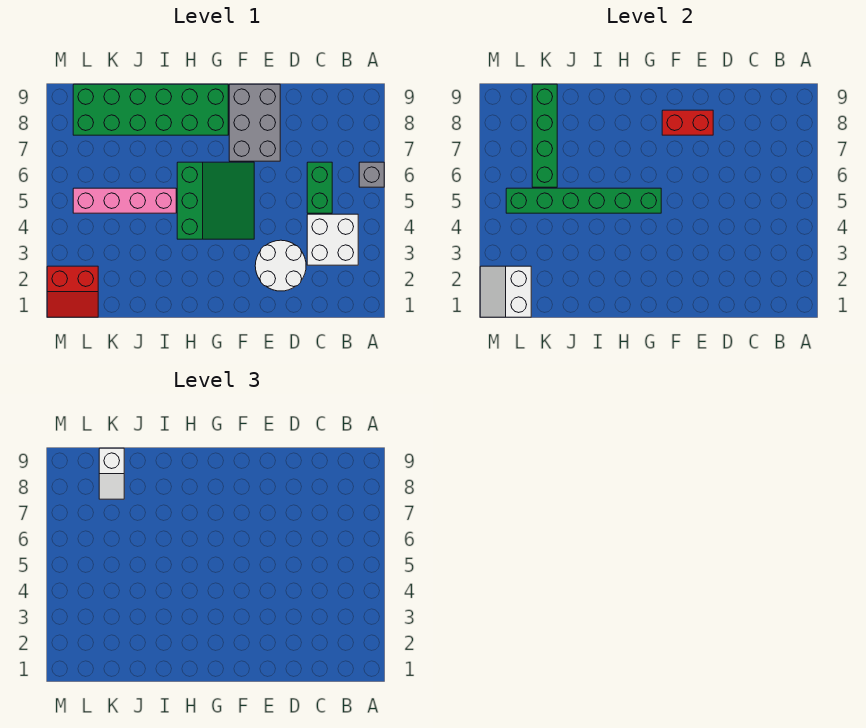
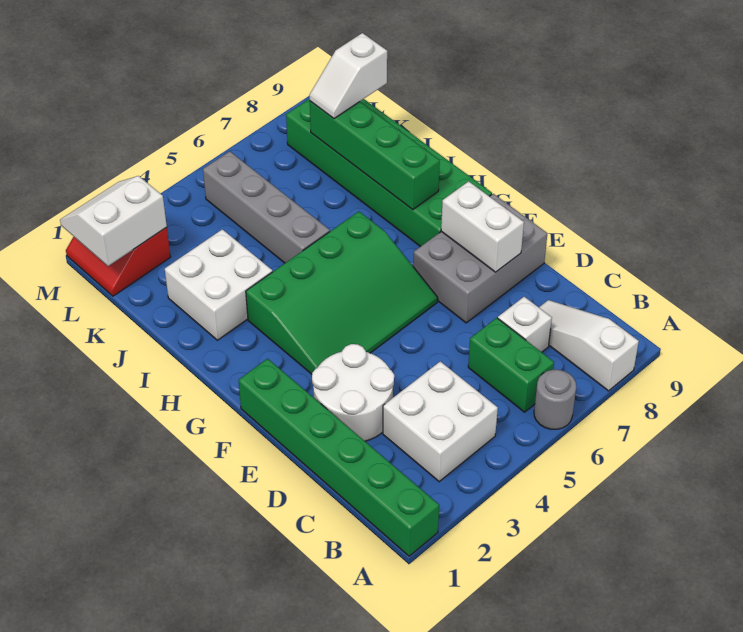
grey 1x1 brick [359,162,384,187] -> grey 1x1 round brick [534,370,576,429]
none -> white 1x3 slope [539,300,639,391]
green 1x2 brick [307,162,332,213] -> green 1x2 brick turned to [468,318,554,412]
none -> white 1x1 brick [498,297,552,352]
red 1x2 brick [662,110,713,135] -> white 1x2 brick [441,181,524,272]
green 3x3 slope [177,162,254,239] -> green 3x4 slope [246,211,438,374]
green 1x6 brick [506,188,661,213] -> green 1x6 brick moved to [238,359,439,556]
none -> white 2x2 brick [165,229,273,340]
pink 1x4 brick [73,188,176,213] -> grey 1x4 brick [203,151,330,263]
green 1x4 brick [532,84,557,187] -> green 1x4 brick turned to [310,101,440,210]

